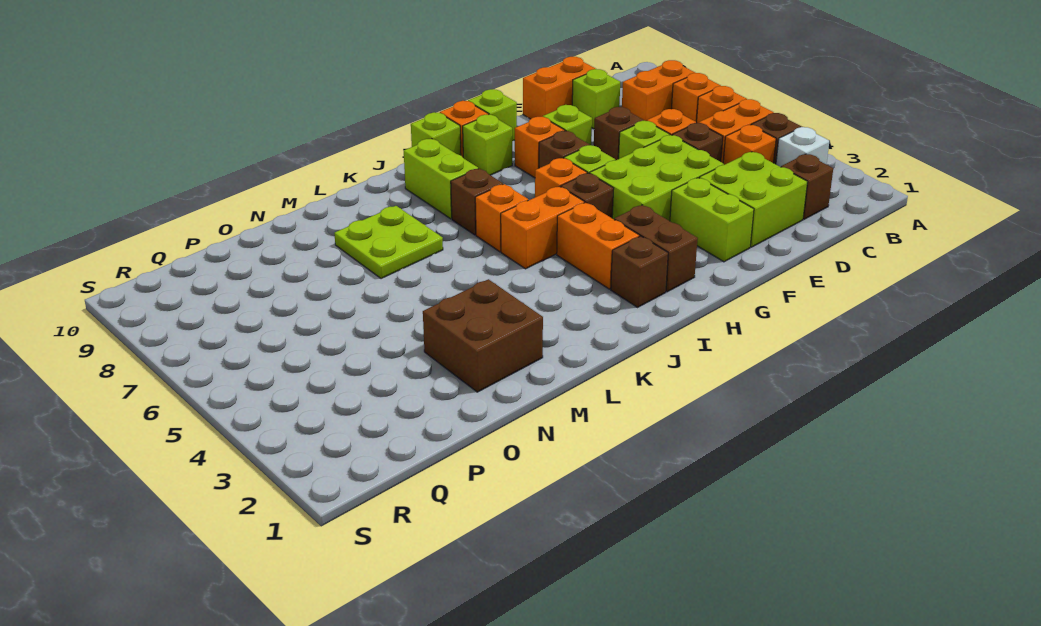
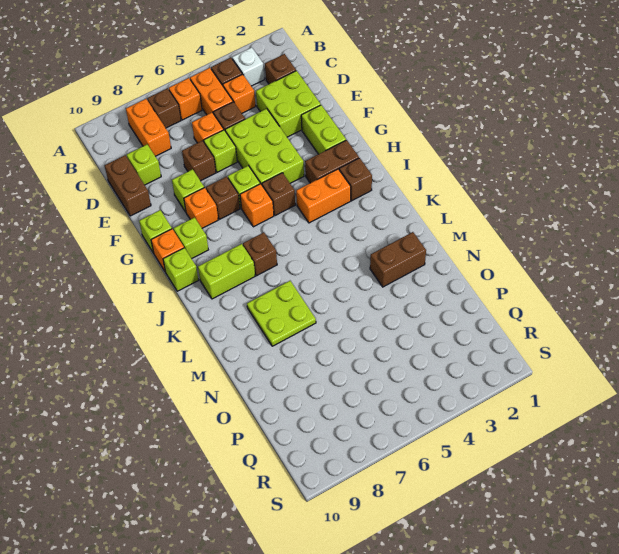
orange 1x1 brick [672,73,721,123] -> brown 1x1 brick [147,88,181,128]
orange 1x2 brick [523,57,596,119] -> brown 1x2 brick [105,155,151,216]
lime 1x2 brick [670,178,754,262] -> lime 1x2 brick turned to [301,105,346,154]
orange 1x2 brick [501,186,584,269] -> none
orange 1x1 brick [475,184,528,252] -> none
brown 2x2 brick [423,279,543,392] -> brown 1x2 brick [370,232,426,287]

